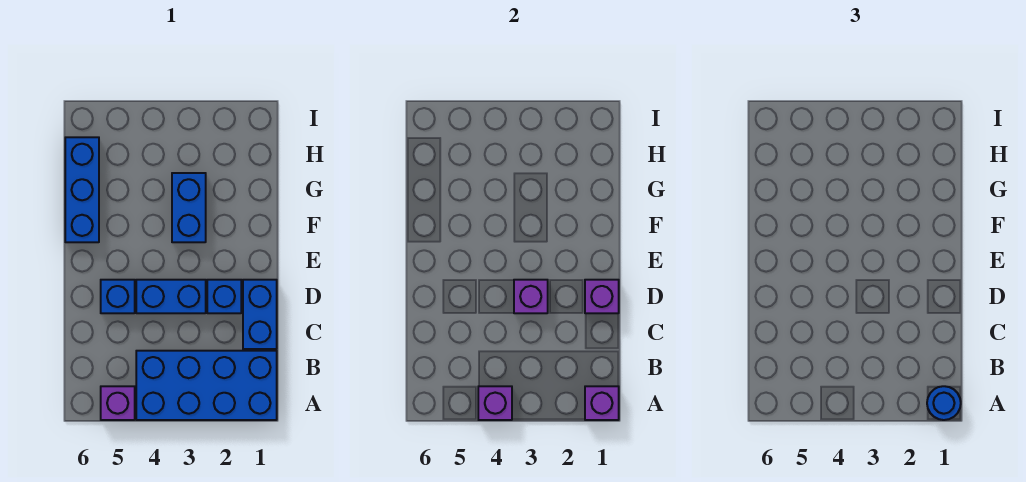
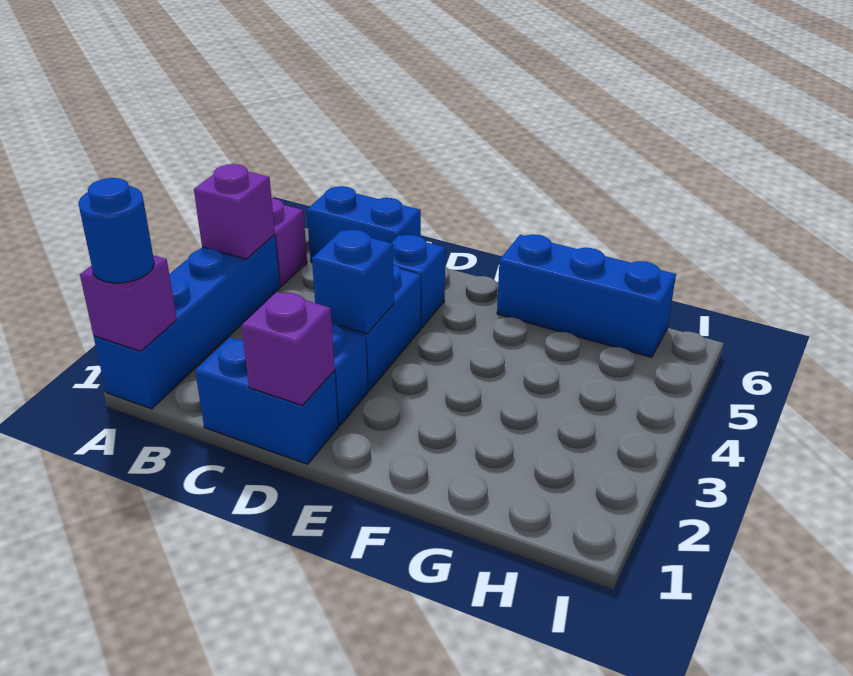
blue 2x4 brick [136,351,277,420] -> blue 1x4 brick [94,235,280,409]
purple 1x1 brick [514,280,548,313] -> blue 1x1 brick [312,230,394,334]
blue 1x2 brick [172,173,206,242] -> blue 1x2 brick moved to [307,186,421,262]

